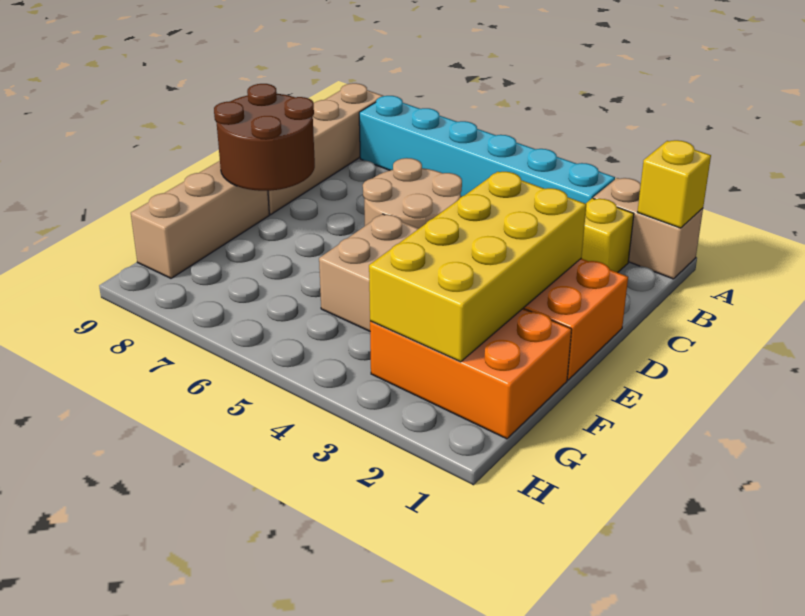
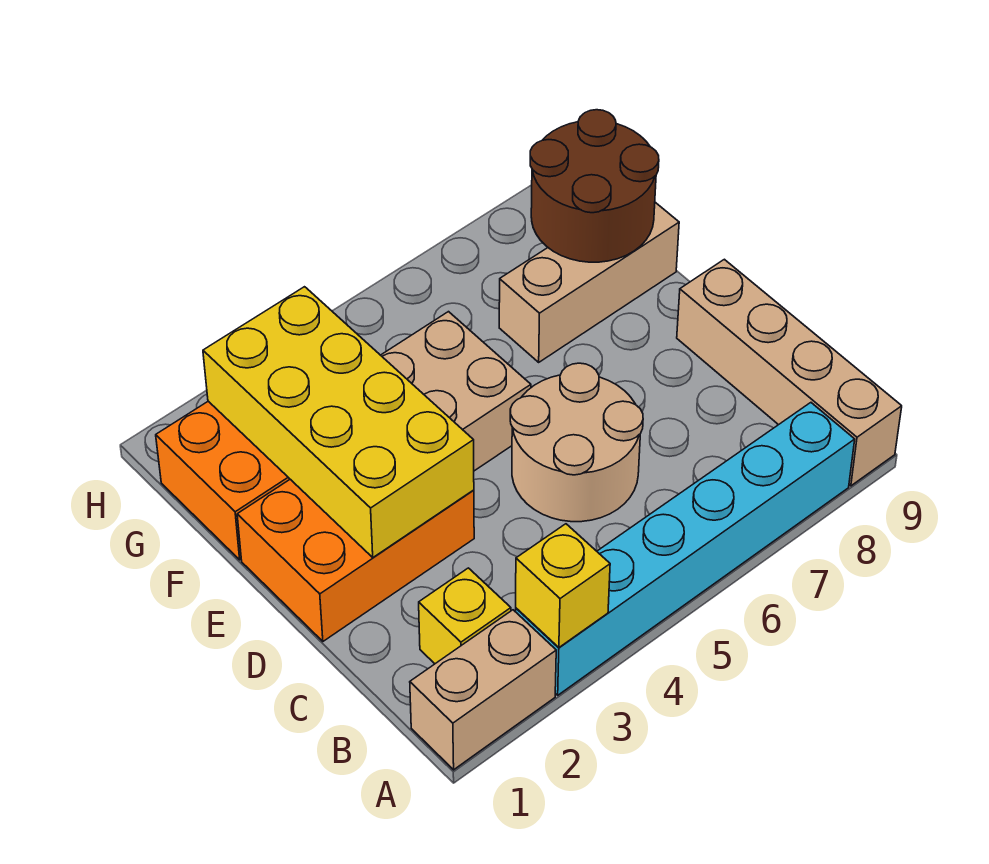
yellow 1x1 brick [638,140,711,228] -> yellow 1x1 brick moved to [516,524,610,647]
brown 2x2 round brick [214,84,315,191] -> brown 2x2 round brick moved to [530,110,659,262]
tan 1x3 brick [131,161,269,278] -> tan 1x3 brick turned to [499,202,679,362]

